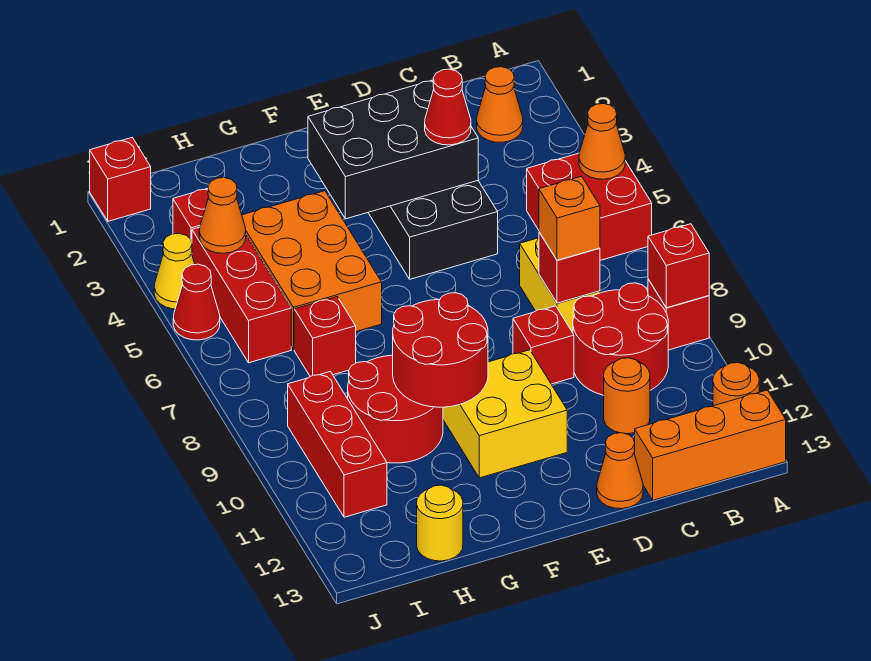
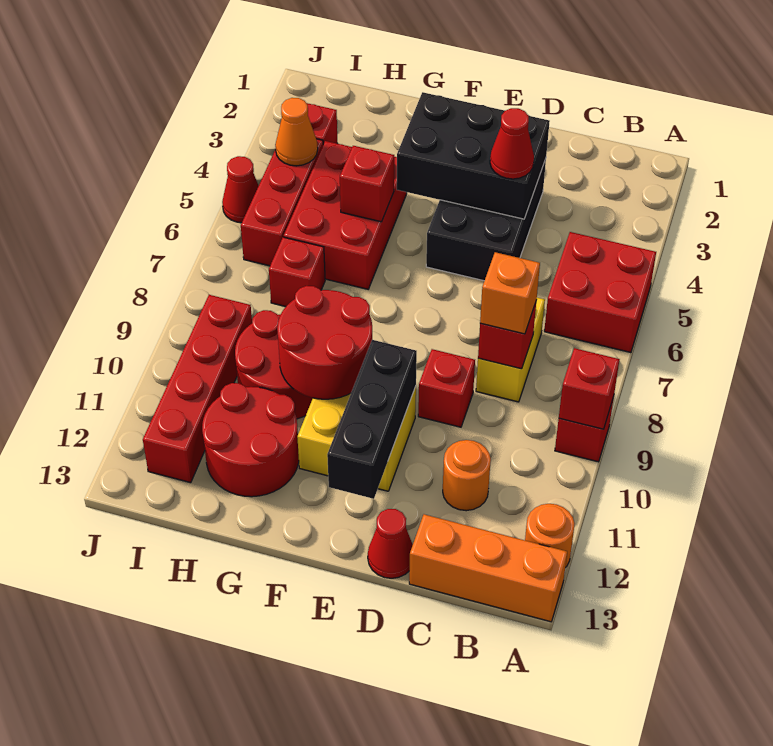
orange 1x1 cone [579,104,625,179] -> none
orange 1x1 cone [477,67,523,142] -> none
red 2x2 round brick [573,283,668,395] -> red 2x2 round brick moved to [202,383,299,497]
orange 1x1 cone [597,433,643,509] -> red 1x1 cone [368,509,413,578]
none -> black 1x3 brick [327,340,417,499]
orange 2x3 brick [242,191,382,349] -> red 2x3 brick [284,141,407,289]
yellow 1x1 round brick [417,485,463,561] -> none
red 1x3 brick [288,372,387,517] -> red 1x4 brick [143,295,252,483]
red 1x1 brick [90,138,151,221] -> red 1x1 brick moved to [340,146,394,222]
yellow 1x1 cone [154,233,195,309] -> none

